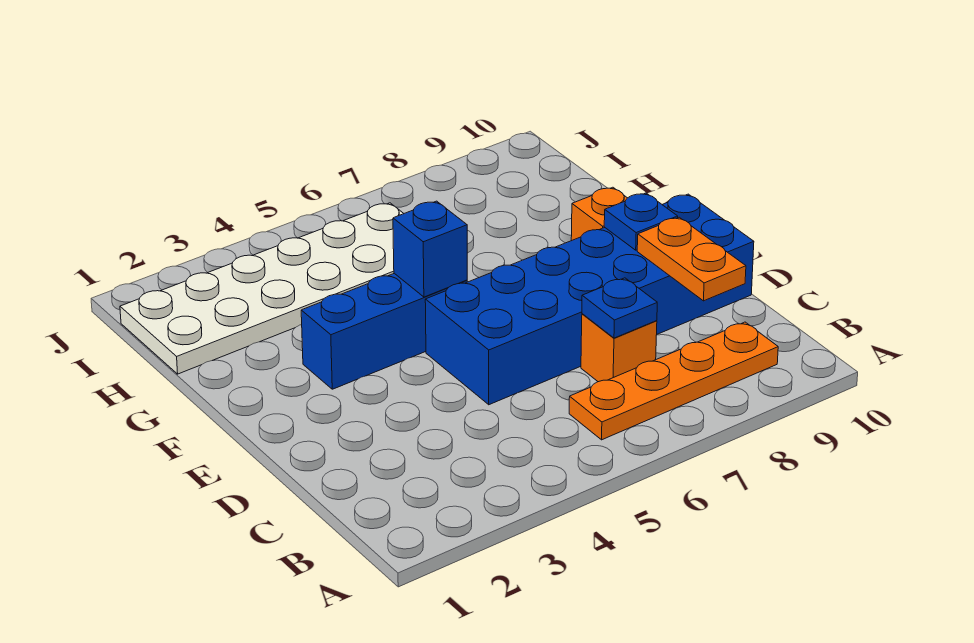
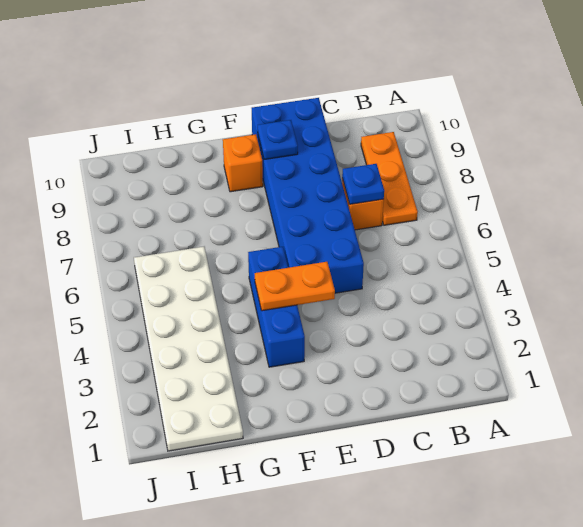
orange 1x4 plate [569,322,778,440] -> orange 1x3 plate [361,132,418,225]
orange 1x2 plate [637,217,746,301] -> orange 1x2 plate moved to [255,262,335,311]
blue 1x1 brick [393,201,467,297] -> none

